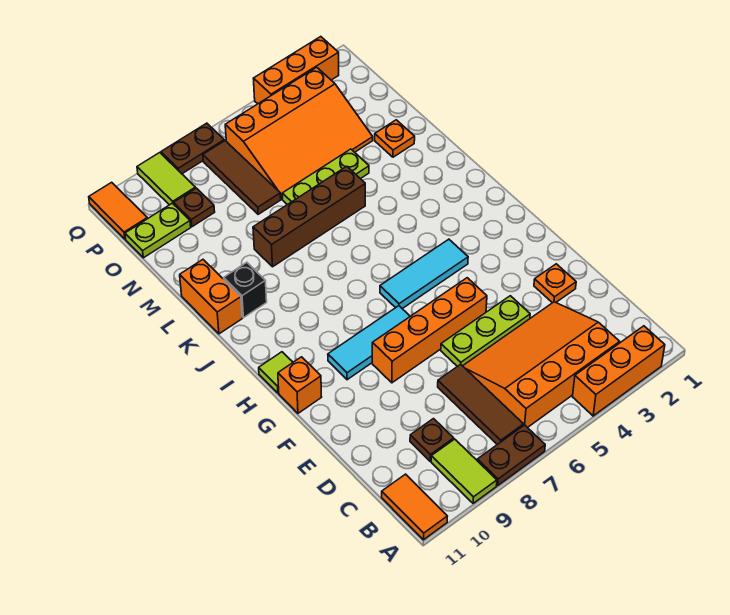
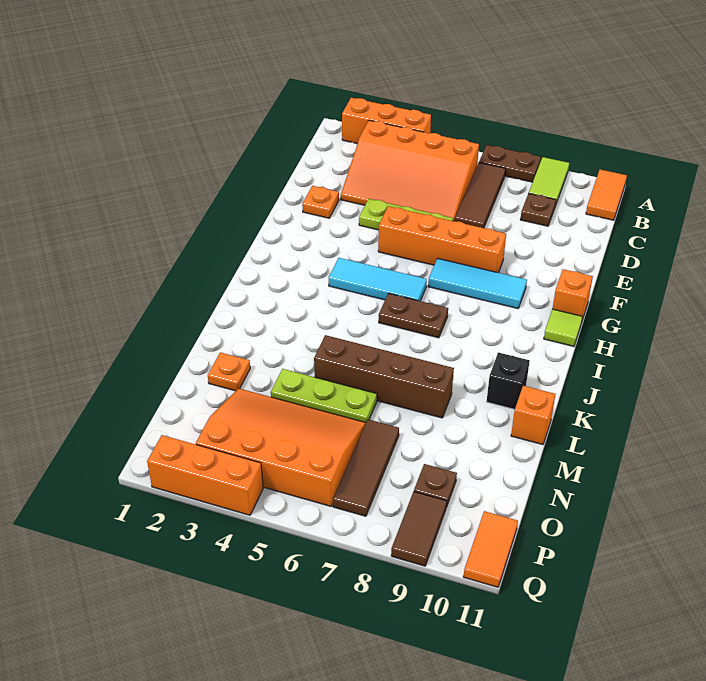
orange 1x2 brick [180,260,242,334] -> orange 1x1 brick [511,386,555,445]
lime 1x2 plate [125,203,191,258] -> none
lime 1x2 tile [137,153,196,205] -> brown 1x2 tile [391,492,447,566]
brown 1x2 plate [161,123,224,174] -> brown 1x2 plate moved to [379,293,448,338]

